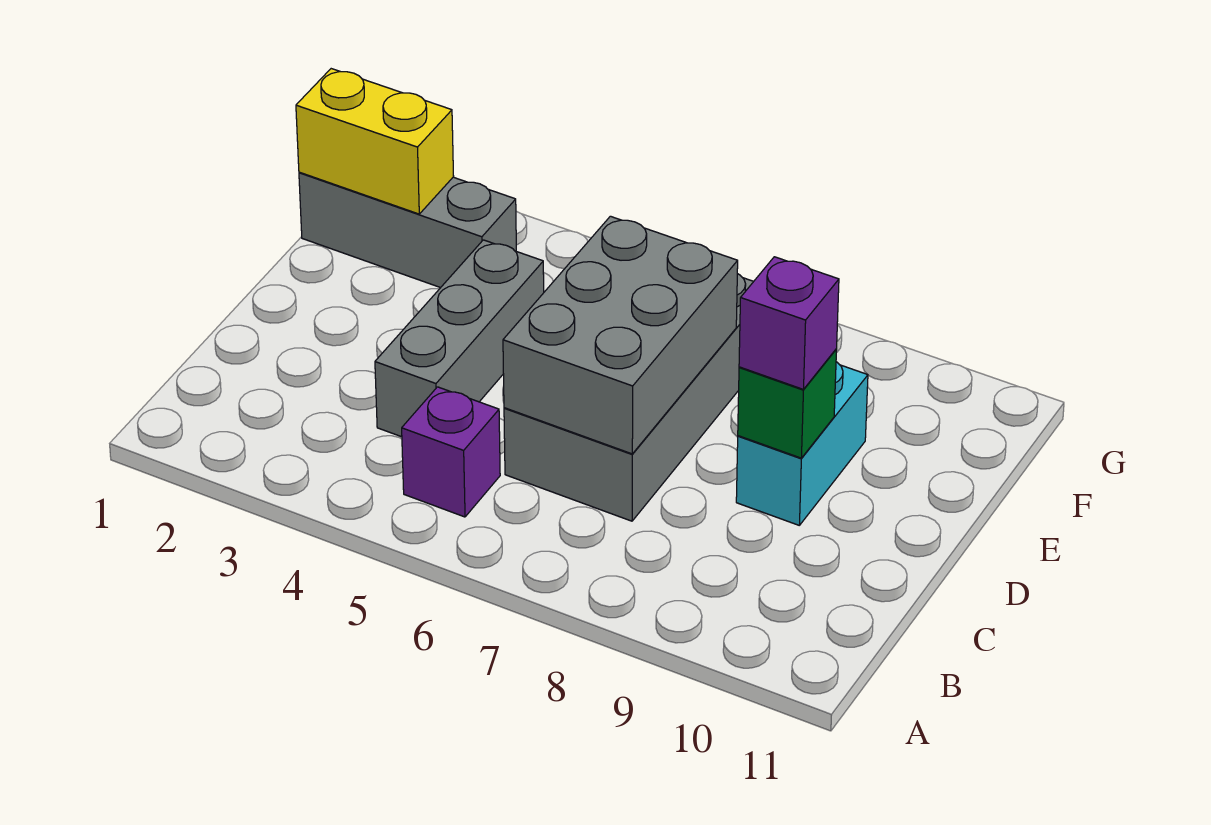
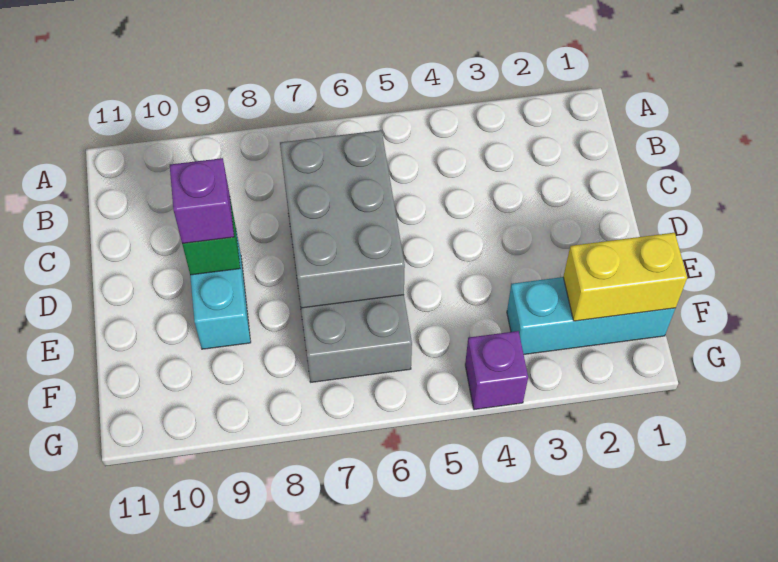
purple 1x1 brick [402,387,500,517] -> purple 1x1 brick moved to [465,331,528,410]
grey 1x3 brick [375,240,544,437] -> none
grey 1x3 brick [299,172,516,288] -> cyan 1x3 brick [507,277,675,354]

